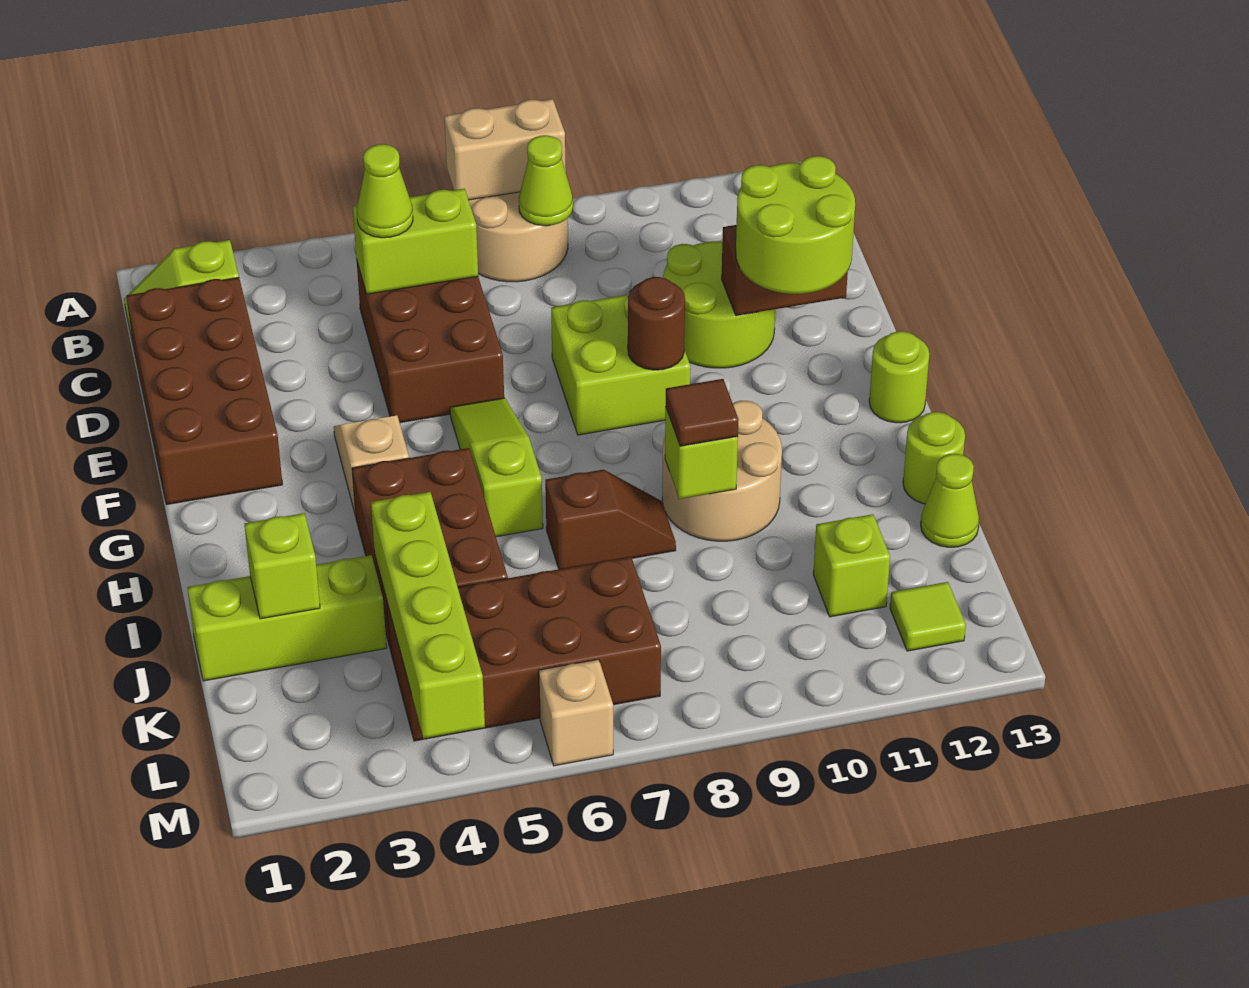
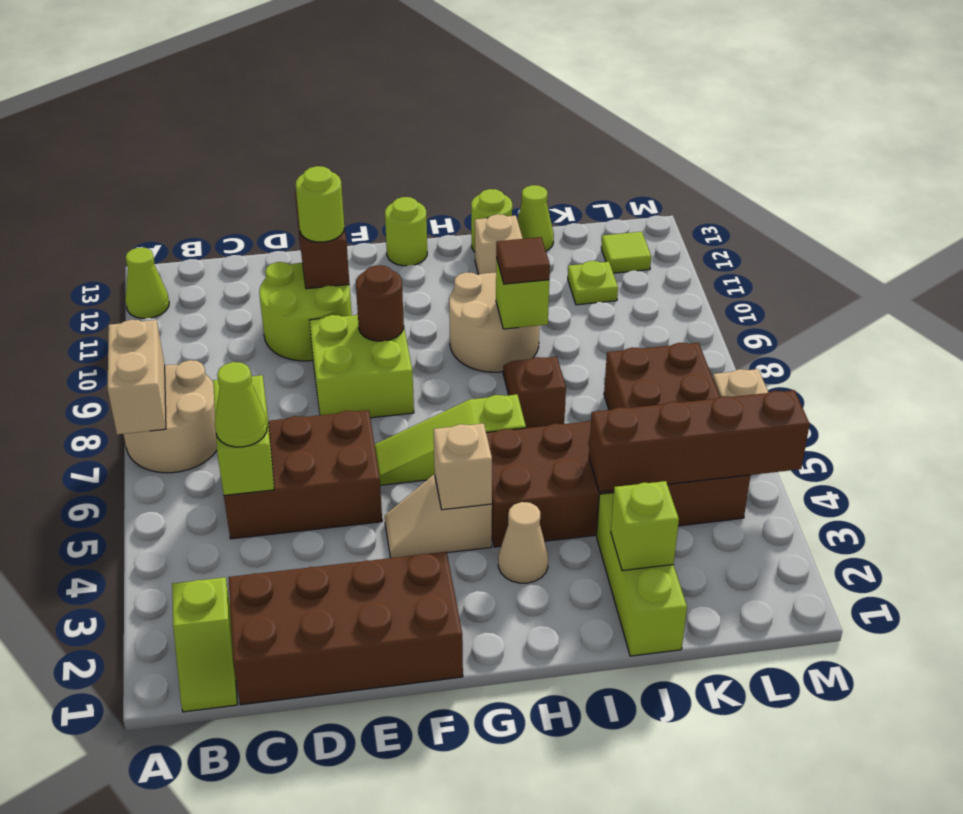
lime 1x1 cone [519,135,573,226] -> lime 1x1 cone moved to [125,247,169,318]
lime 2x2 round brick [736,156,855,294] -> lime 1x1 round brick [296,166,344,242]
none -> tan 1x1 brick [433,424,492,510]
none -> tan 1x1 cone [498,502,548,583]
none -> tan 1x1 brick [475,214,523,274]
lime 1x4 brick [371,492,485,739] -> brown 1x4 brick [589,390,810,492]
lime 1x1 brick [813,514,890,617] -> lime 1x1 plate [568,261,618,305]

